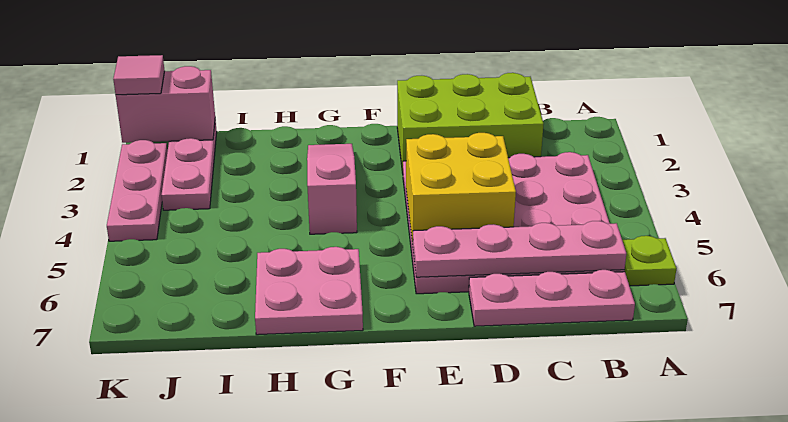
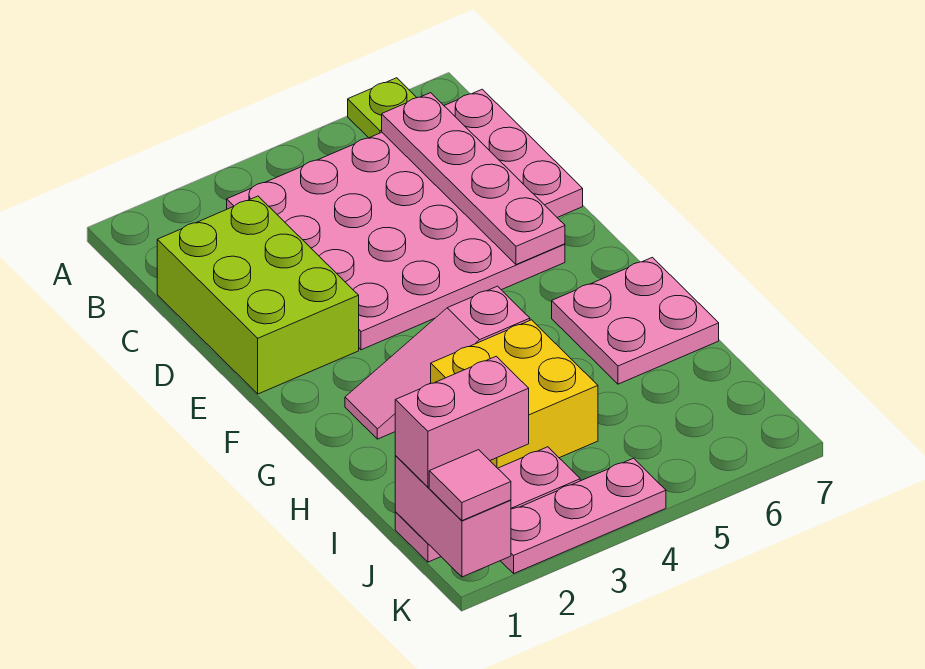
yellow 2x2 brick [406,133,516,244] -> yellow 2x2 brick moved to [431,320,598,468]
none -> pink 1x2 brick [395,356,529,487]

